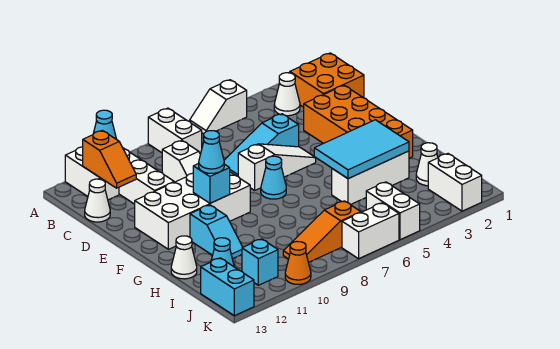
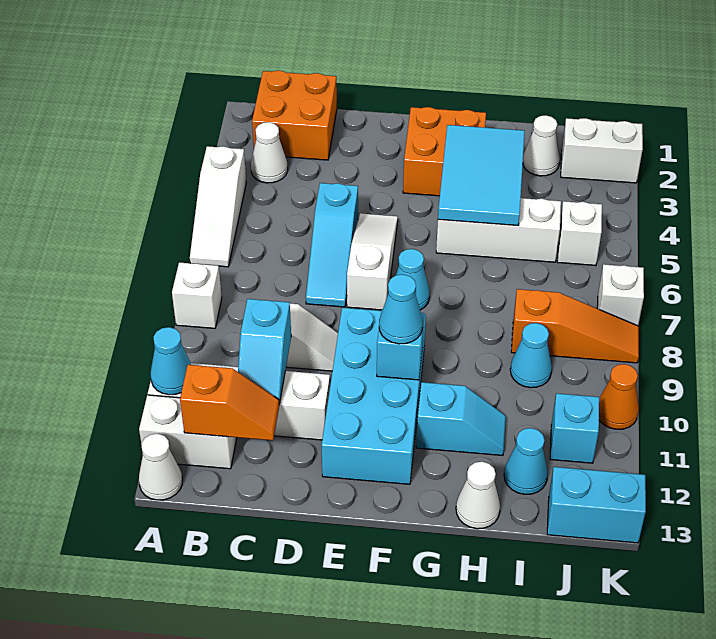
white 1x2 slope [190,80,247,134] -> white 1x3 slope [190,146,246,267]
white 1x2 brick [148,108,202,154] -> white 1x1 brick [172,262,222,328]
none -> cyan 1x2 slope [238,299,291,404]
white 1x1 cone [85,179,110,222] -> white 1x1 cone moved to [139,434,182,500]
orange 2x4 brick [304,85,413,158] -> orange 2x2 brick [403,107,486,196]
white 2x4 brick [135,172,250,249] -> cyan 2x4 brick [321,308,426,484]
white 1x3 brick [332,151,409,205] -> white 1x3 brick turned to [436,198,561,262]
none -> cyan 1x1 cone [510,323,552,388]
white 1x2 brick [366,182,420,240] -> white 1x1 brick [557,201,602,265]
orange 1x3 slope [283,201,361,263] -> orange 1x3 slope turned to [511,289,639,363]
white 1x2 brick [342,203,399,259] -> white 1x1 brick [597,264,644,326]

